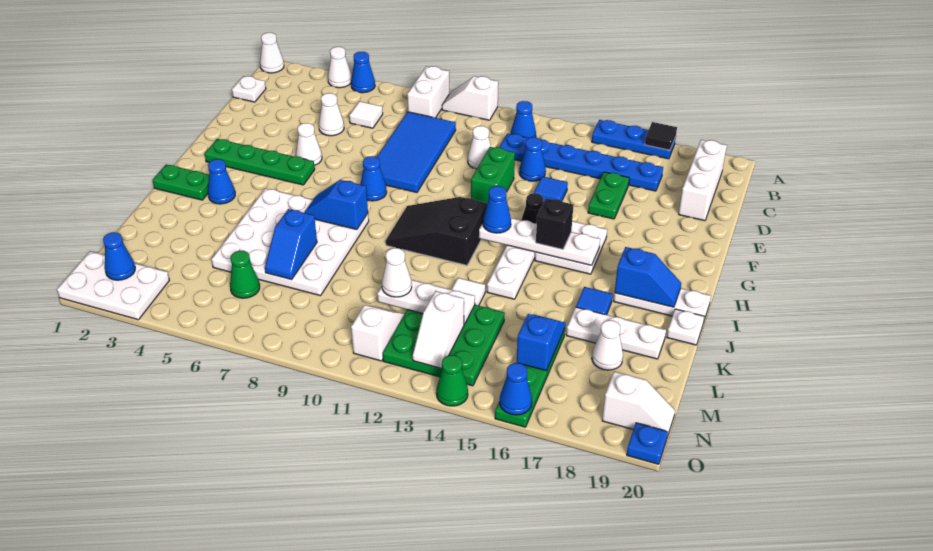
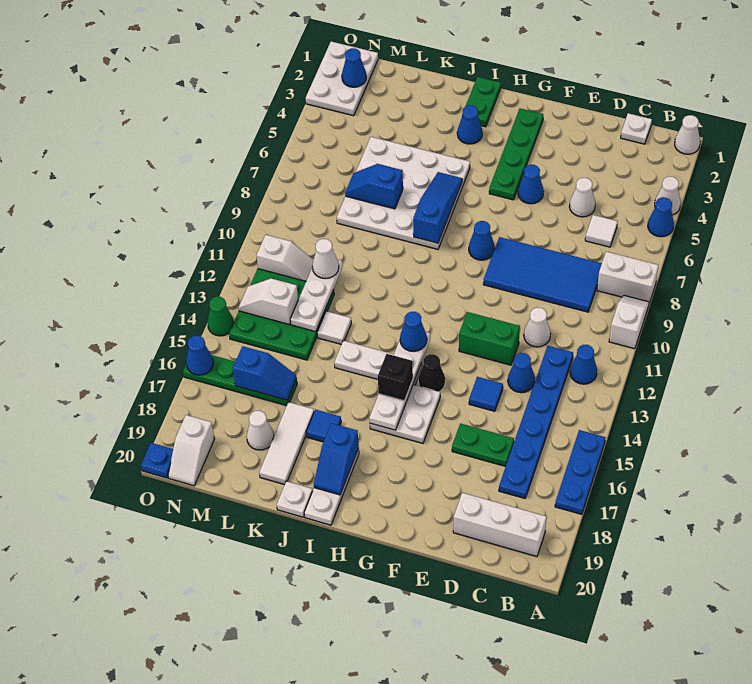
black 1x1 tile [645,122,677,150] -> none
white 1x1 cone [296,123,322,165] -> blue 1x1 cone [518,165,544,204]
black 2x3 slope [386,197,487,265] -> none
blue 1x2 slope [304,180,368,230] -> blue 1x3 slope [413,172,462,243]
white 1x3 plate [566,307,666,359] -> white 1x3 tile [259,402,314,485]
green 1x1 cone [230,250,260,298] -> none

